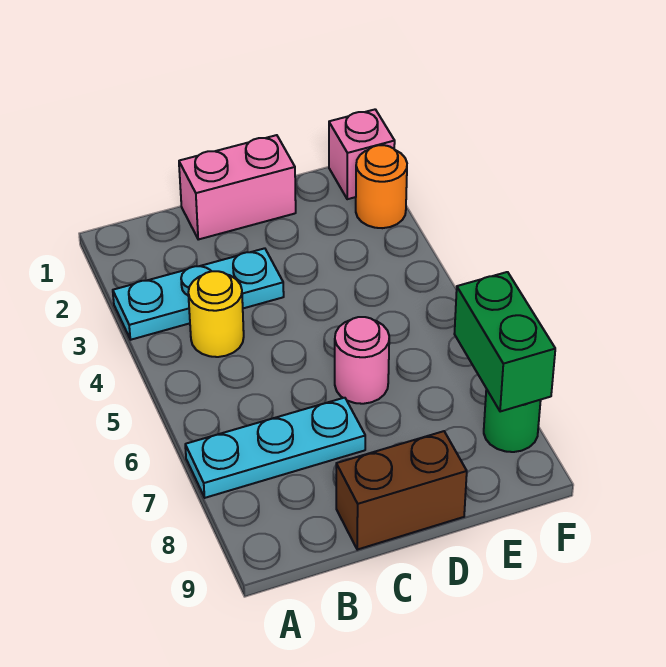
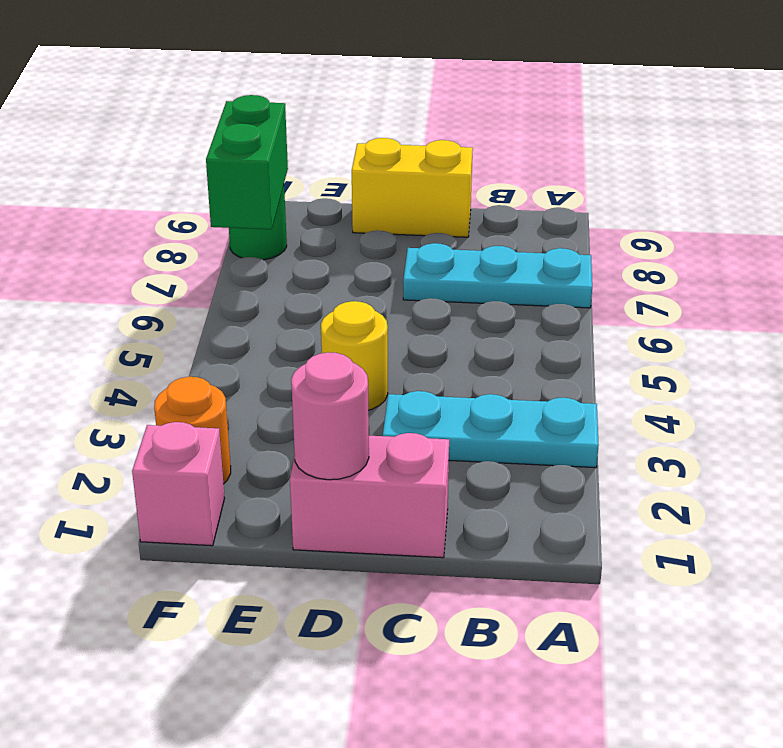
yellow 1x1 round brick [188,271,244,357] -> yellow 1x1 round brick moved to [321,301,388,410]
brown 1x2 brick [336,431,467,550] -> yellow 1x2 brick [352,138,473,237]
pink 1x1 round brick [335,317,389,404] -> pink 1x1 round brick moved to [291,352,369,480]

